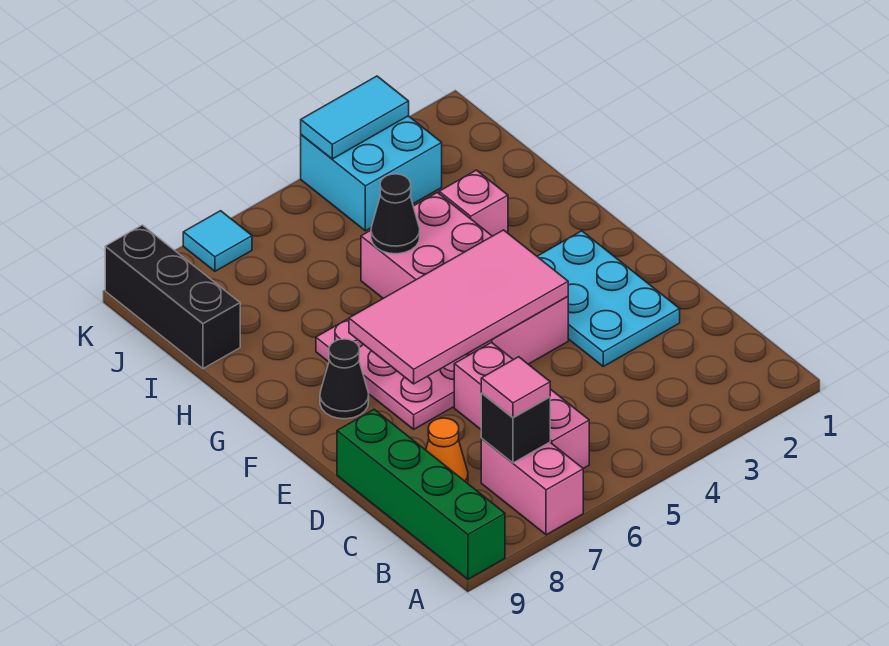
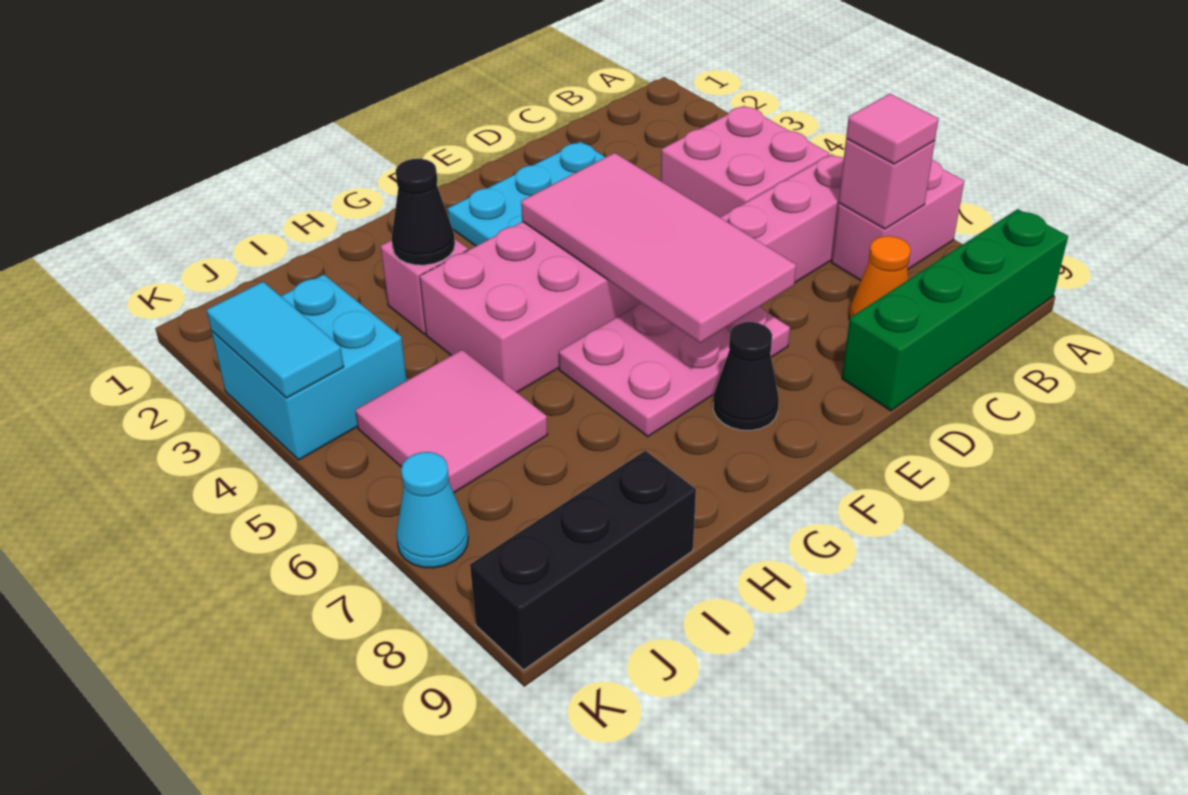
none -> pink 2x2 brick [661,106,829,217]
black 1x1 brick [481,393,550,463] -> pink 1x1 brick [839,139,935,229]
black 1x1 cone [371,174,420,254] -> black 1x1 cone moved to [392,159,455,265]
none -> pink 2x2 tile [355,350,547,493]
cyan 1x1 tile [183,211,252,271] -> cyan 1x1 cone [396,452,468,568]

